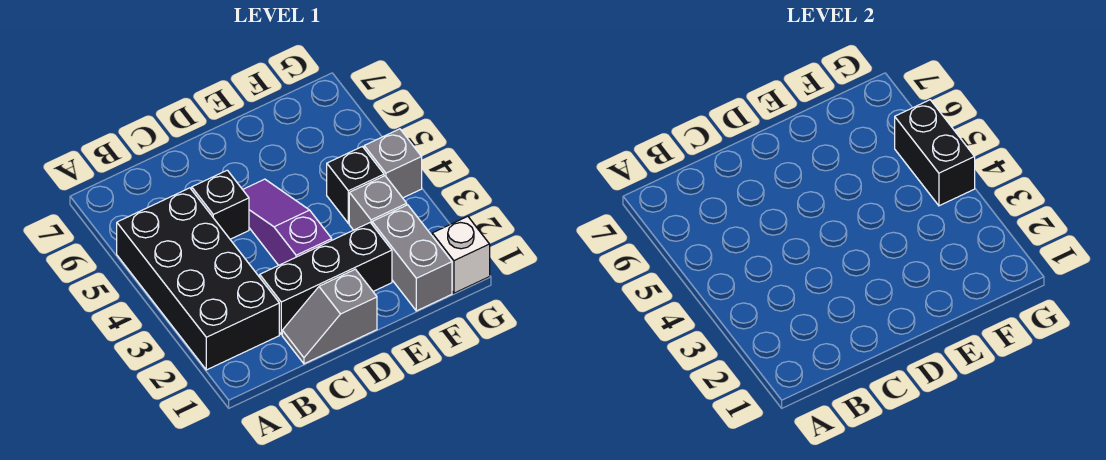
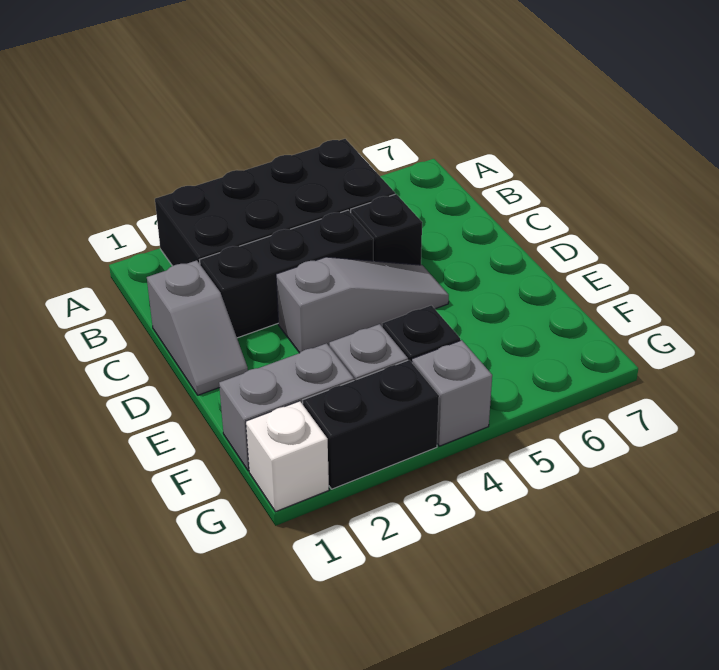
grey 1x2 slope [282,269,377,364] -> grey 1x2 slope turned to [147,260,248,395]
black 1x3 brick [260,223,392,335] -> black 1x3 brick turned to [200,210,373,338]
purple 1x3 slope [243,179,332,265] -> grey 1x3 slope [276,257,449,353]
black 1x2 brick [895,100,975,206] -> black 1x2 brick moved to [303,360,439,489]

